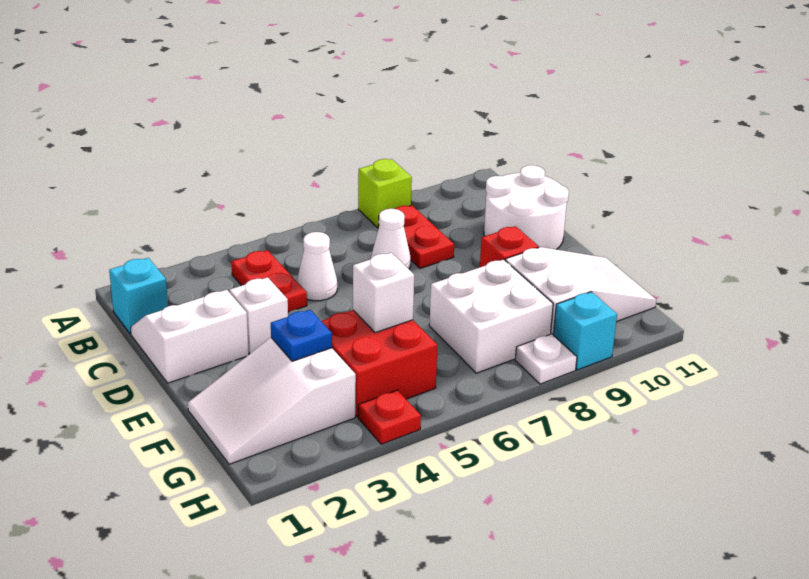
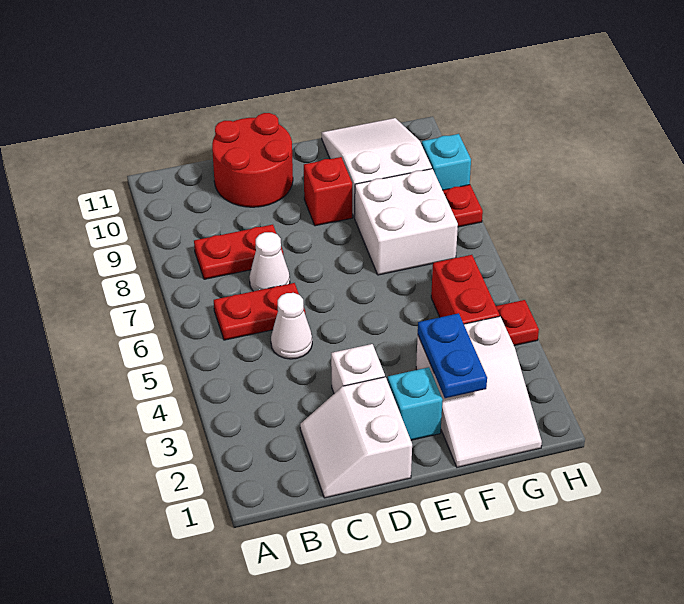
lime 1x1 brick [358,159,412,228] -> none
cyan 1x1 brick [109,258,168,334] -> cyan 1x1 brick moved to [388,367,443,440]
red 1x2 plate [231,250,307,312] -> red 1x2 plate moved to [214,283,305,340]
white 2x2 round brick [484,165,569,249] -> red 2x2 round brick [212,113,293,207]
blue 1x1 plate [271,310,332,361] -> blue 1x2 plate [418,313,487,398]
red 2x2 brick [321,310,438,417] -> red 1x2 brick [431,255,500,324]
white 1x1 brick [353,253,414,333] -> none
white 1x1 plate [515,334,577,384] -> red 1x1 plate [443,185,483,227]

